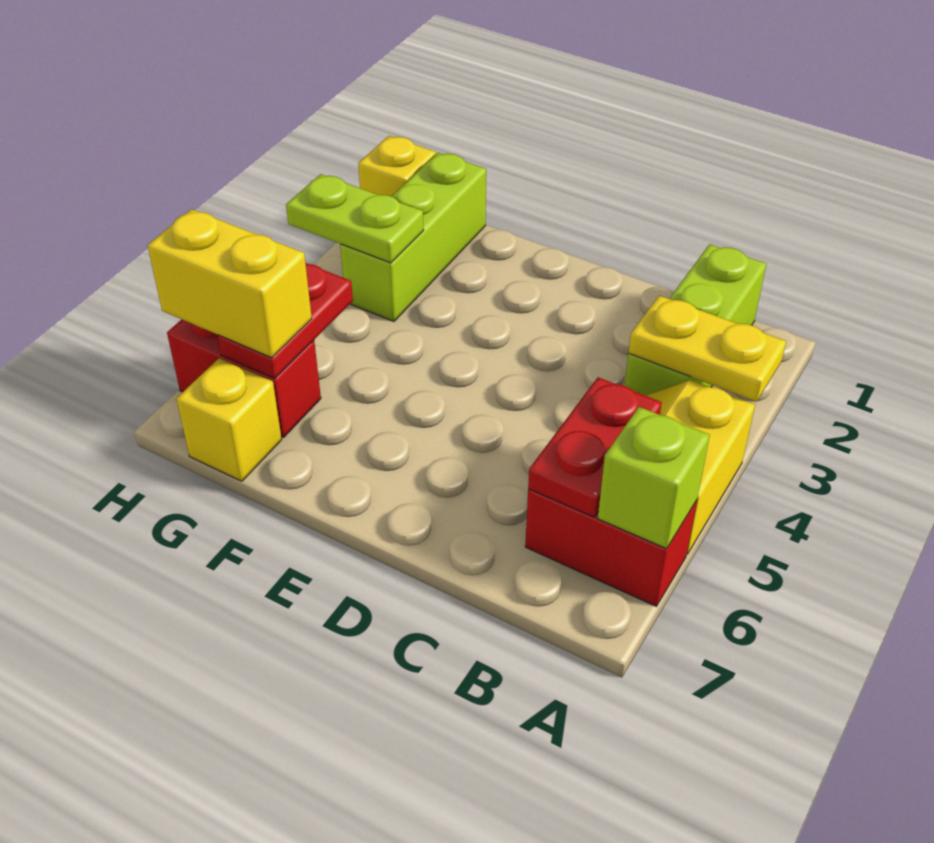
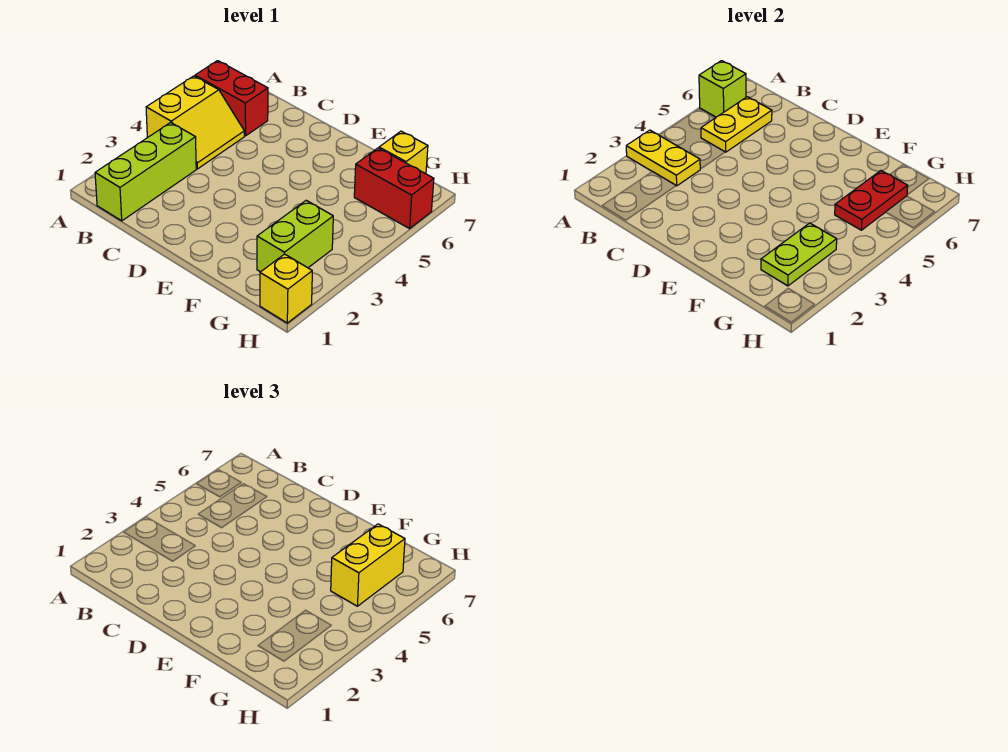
red 1x2 plate [528,377,662,517] -> yellow 1x2 plate [701,97,772,152]
lime 1x3 brick [340,153,486,321] -> lime 1x2 brick [257,200,333,272]
lime 1x2 plate [286,174,424,263] -> lime 1x2 plate turned to [761,223,837,286]
yellow 1x2 brick [147,209,312,358] -> yellow 1x2 brick turned to [331,524,405,606]

